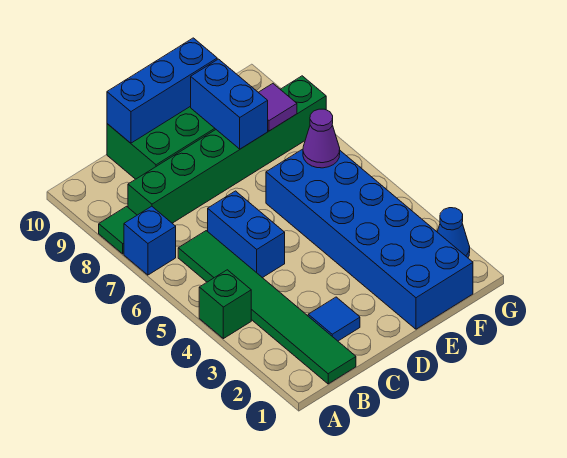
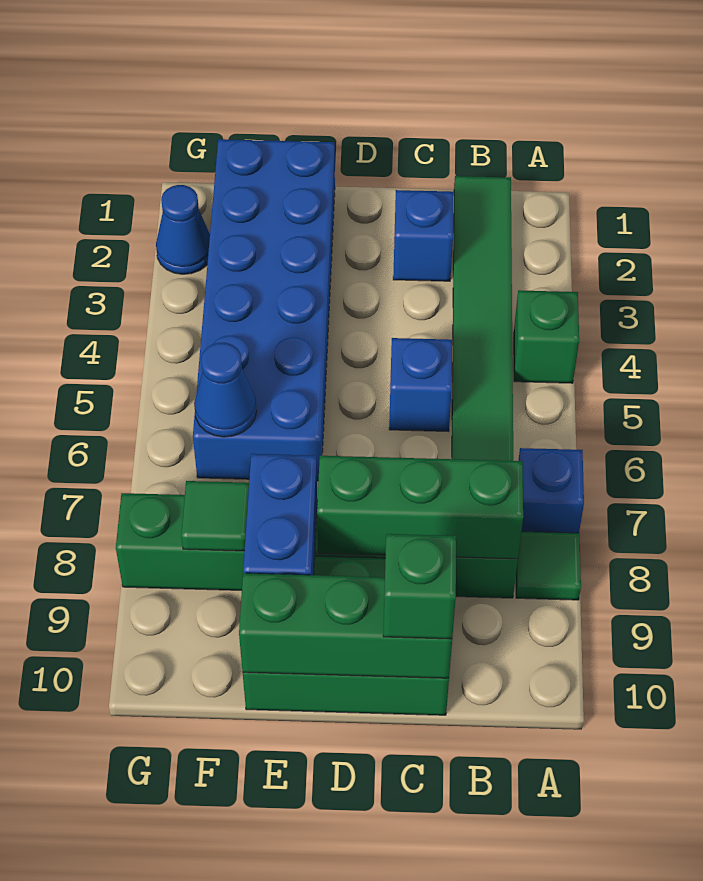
none -> green 1x3 brick [317,456,523,559]
blue 1x1 tile [308,297,360,341] -> blue 1x1 brick [393,190,454,281]
blue 1x2 brick [208,191,285,278] -> blue 1x1 brick [389,338,452,431]
blue 1x3 brick [107,38,217,143] -> green 1x3 brick [239,573,452,678]
none -> green 1x1 brick [383,534,456,639]
purple 1x1 cone [303,109,340,168] -> blue 1x1 cone [194,343,257,437]
purple 1x1 tile [258,84,297,131] -> green 1x1 tile [181,481,249,551]

